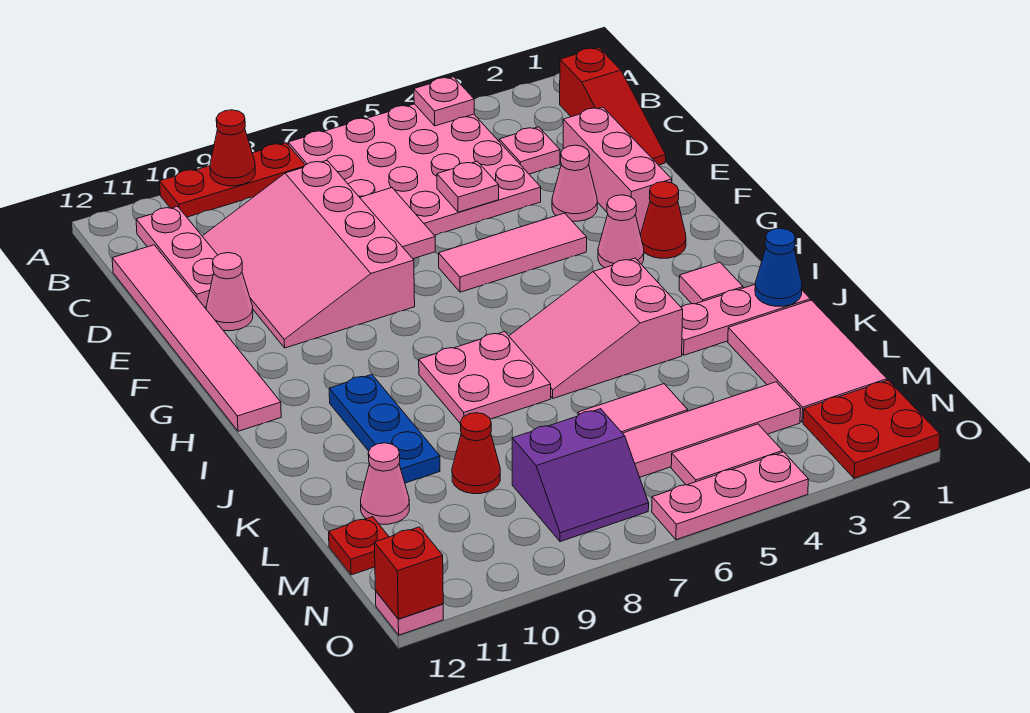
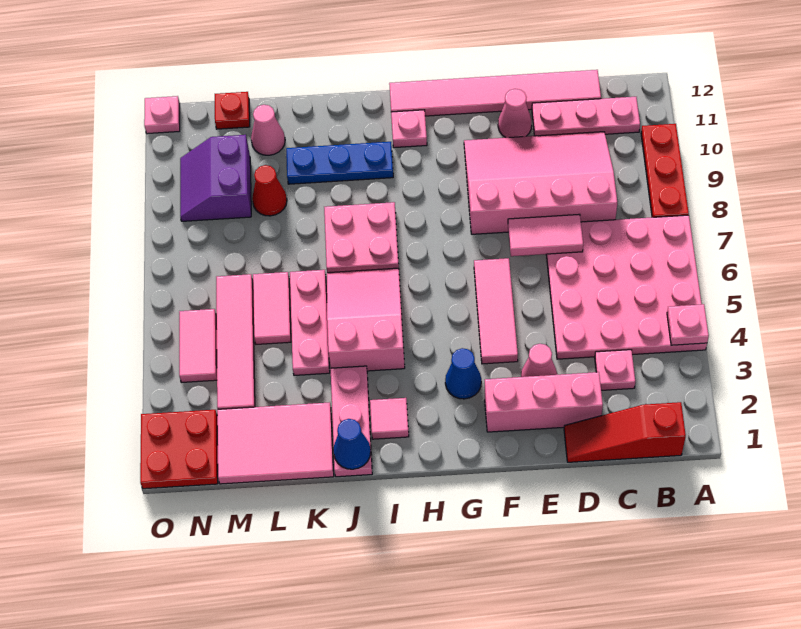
red 1x1 cone [210,110,255,186] -> none
pink 1x1 plate [437,161,499,212] -> pink 1x1 plate moved to [391,110,427,148]
red 1x1 cone [641,182,686,258] -> none
pink 1x1 cone [598,195,644,268] -> blue 1x1 cone [445,348,481,399]
purple 2x2 slope [512,409,649,542] -> purple 2x2 slope moved to [180,135,251,221]
pink 1x3 plate [652,452,809,540] -> pink 1x3 plate moved to [290,270,330,375]
red 1x1 brick [374,527,443,619] -> none

